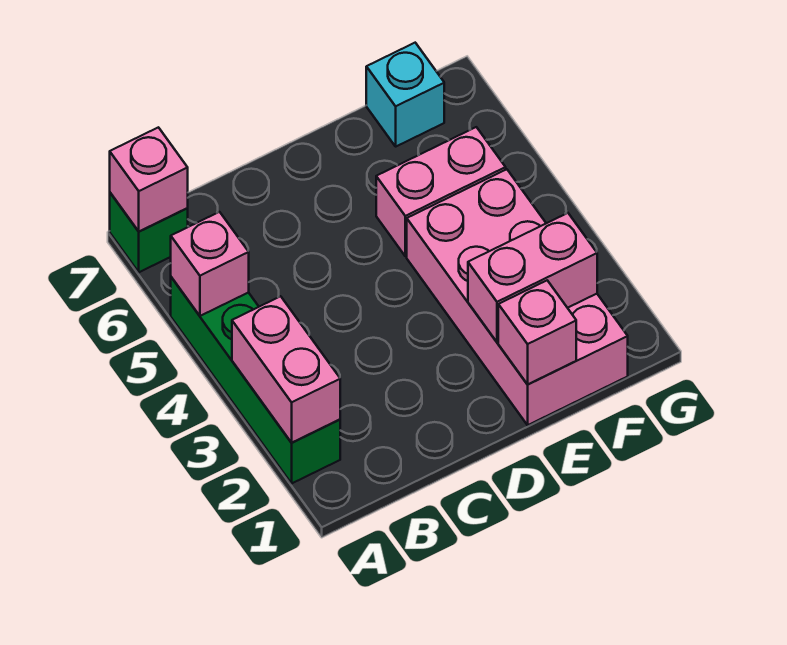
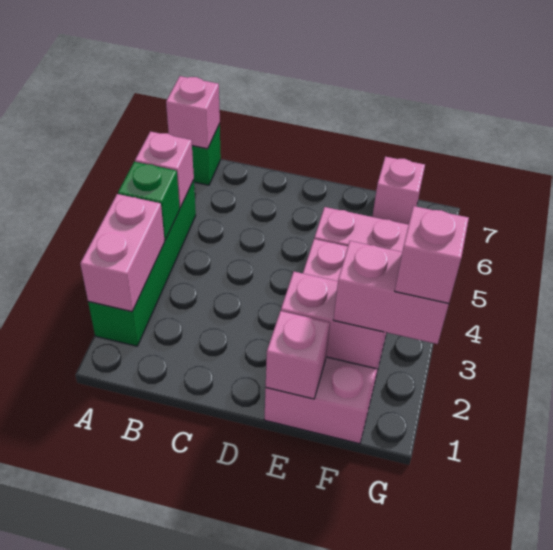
none -> green 1x1 brick [118,162,180,240]
none -> pink 1x2 brick [333,241,449,344]
cyan 1x1 brick [366,43,444,146] -> pink 1x1 brick [372,157,425,225]
none -> pink 1x1 brick [395,206,469,303]

